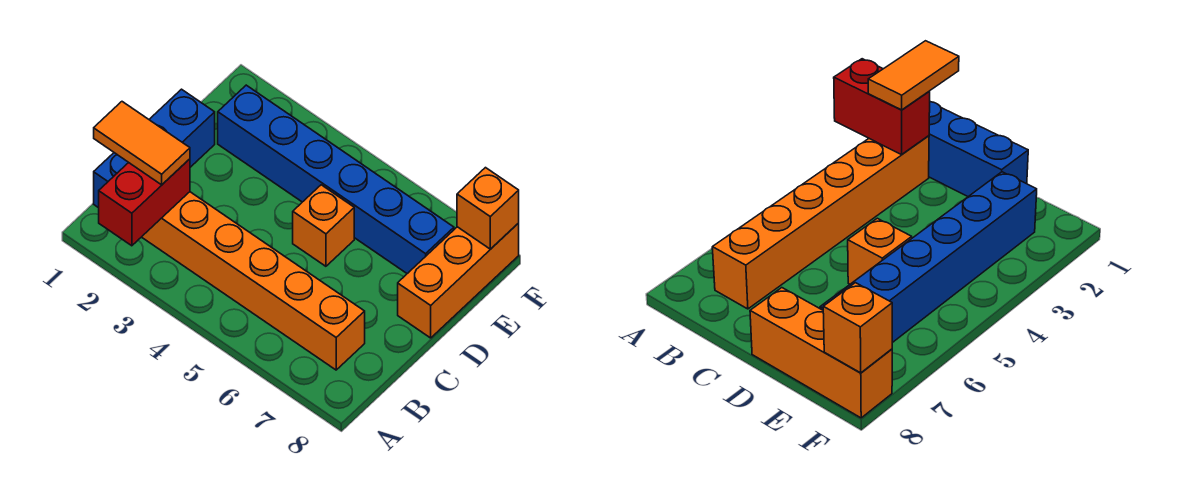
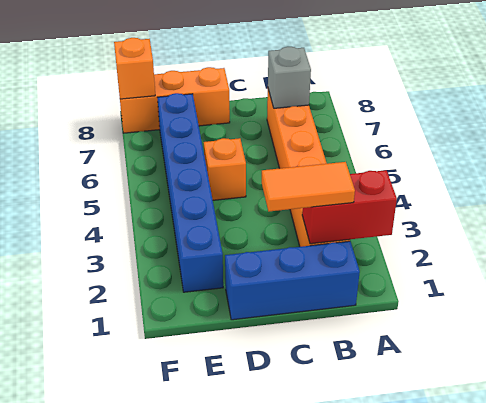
orange 1x2 tile [94,102,190,185] -> orange 1x2 tile turned to [262,162,355,212]
none -> grey 1x1 brick [268,47,311,108]

